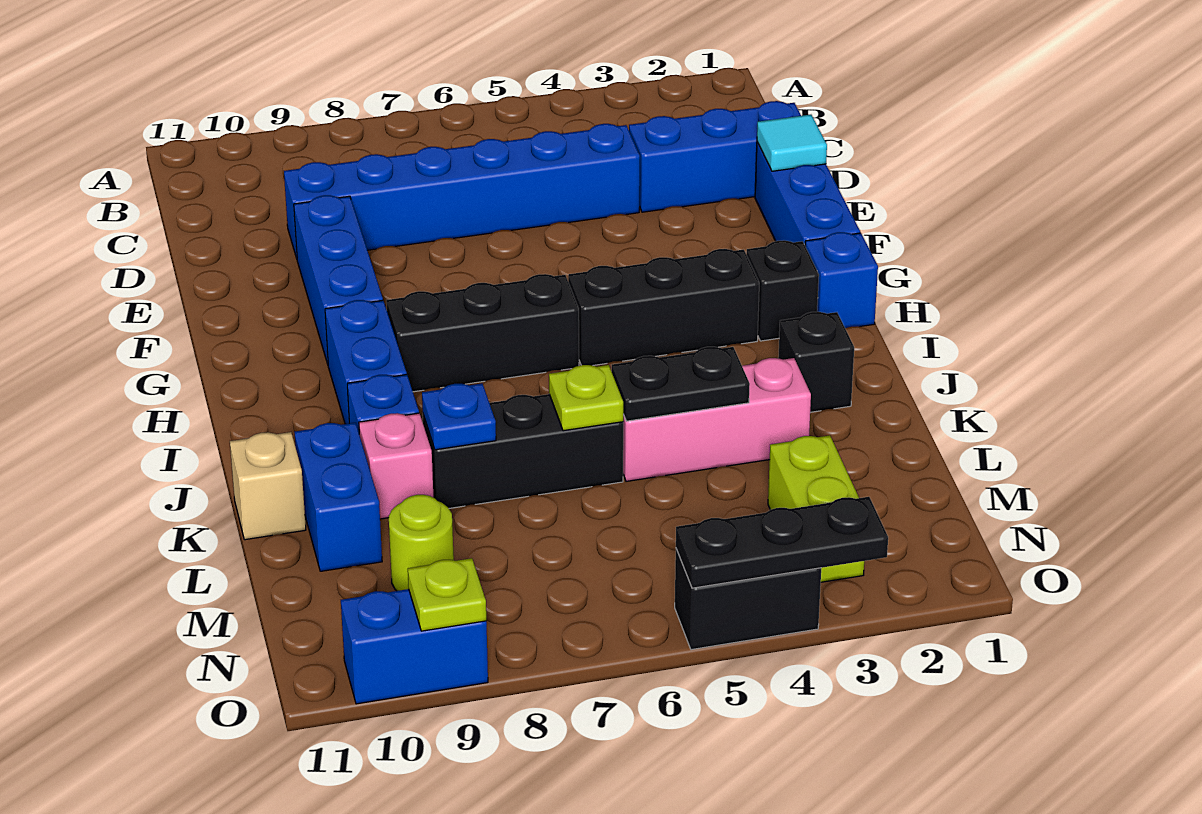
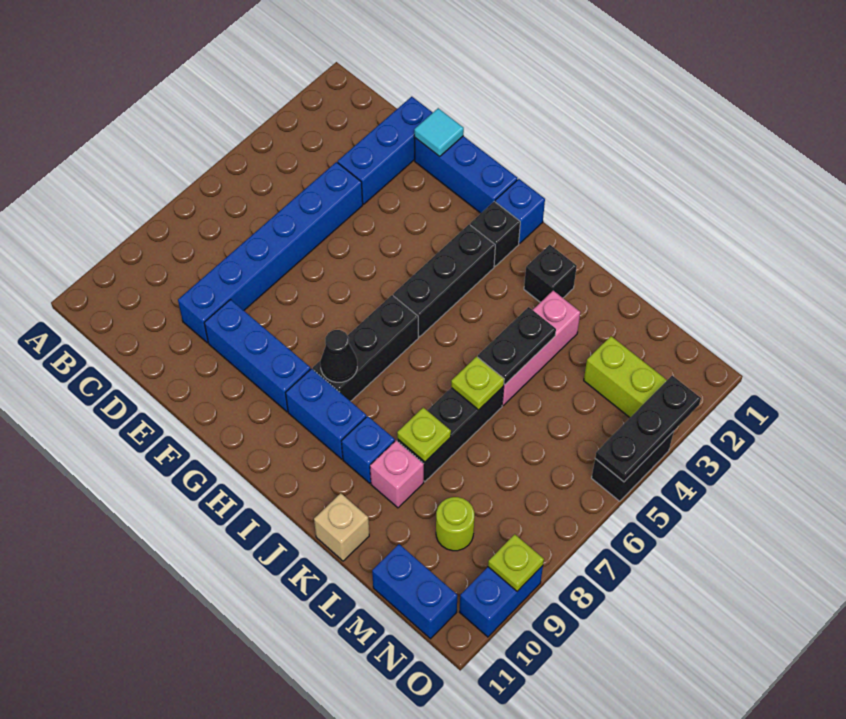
none -> black 1x1 cone [320,330,357,382]
blue 1x1 plate [422,383,496,450] -> lime 1x1 plate [397,407,451,462]
blue 1x2 brick [295,423,382,571] -> blue 1x2 brick moved to [372,544,457,639]

